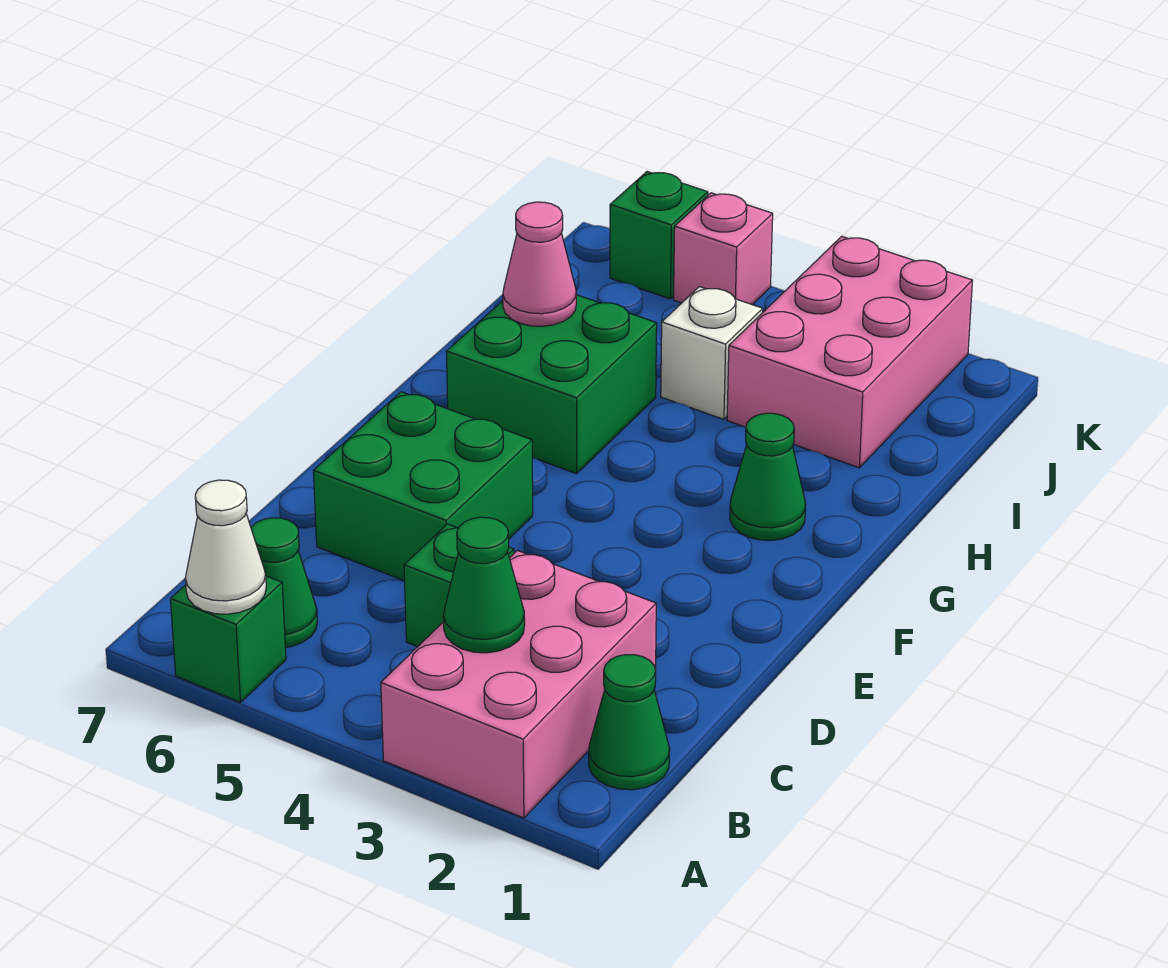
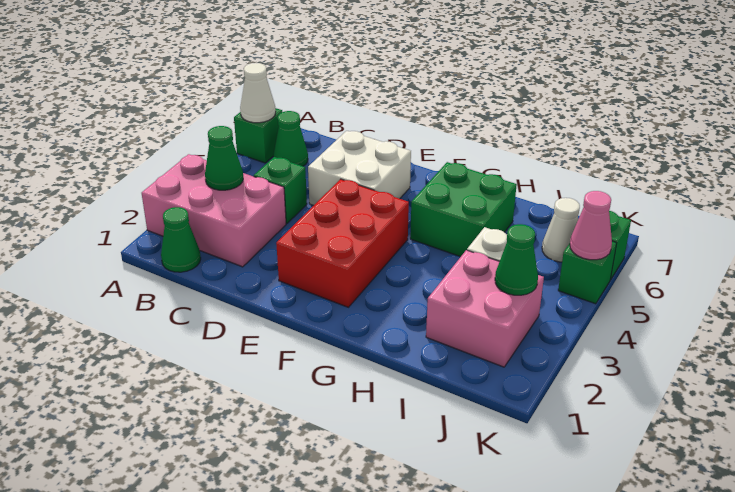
green 2x2 brick [313,392,533,581] -> white 2x2 brick [308,131,411,205]
none -> red 2x3 brick [276,179,409,307]
green 1x1 cone [730,413,806,540] -> green 1x1 cone moved to [495,224,538,295]
pink 1x1 cone [503,202,576,326] -> pink 1x1 cone moved to [570,191,612,260]
pink 2x3 brick [727,236,973,468] -> pink 2x2 brick [426,250,544,367]
none -> white 1x1 cone [542,198,580,262]
pink 1x1 brick [674,193,773,305] -> green 1x1 brick [558,241,617,304]

